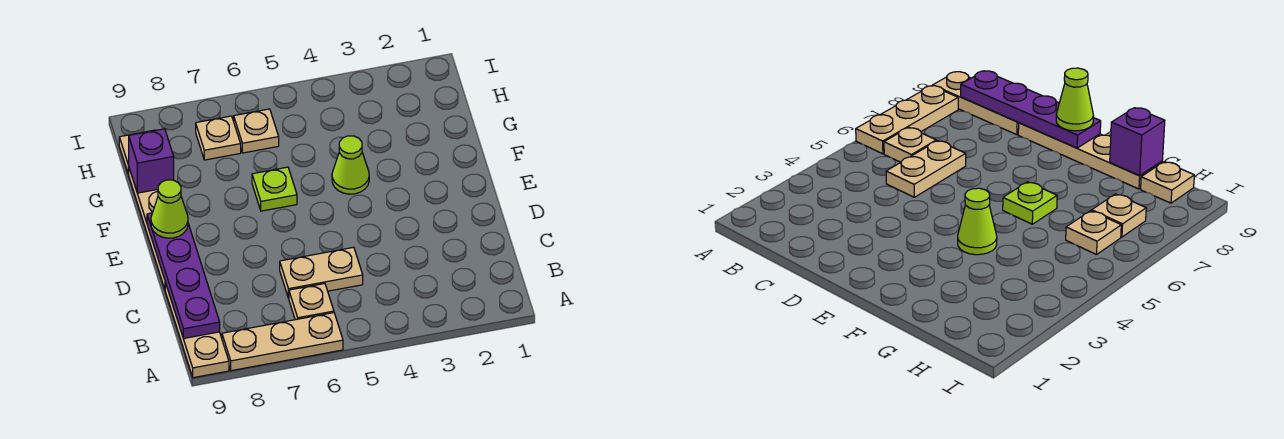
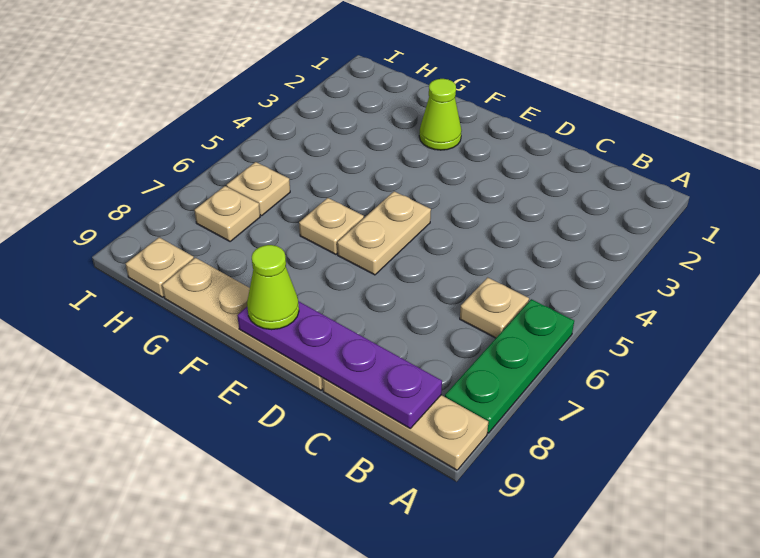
tan 1x3 plate [222,313,343,371] -> green 1x3 plate [445,299,574,433]
tan 1x2 plate [280,247,363,298] -> tan 1x2 plate moved to [337,191,431,275]
lime 1x1 cone [332,136,369,194] -> lime 1x1 cone moved to [419,79,462,150]
lime 1x1 plate [252,167,297,211] -> tan 1x1 plate [299,198,364,254]
purple 1x1 brick [128,129,174,193] -> none

